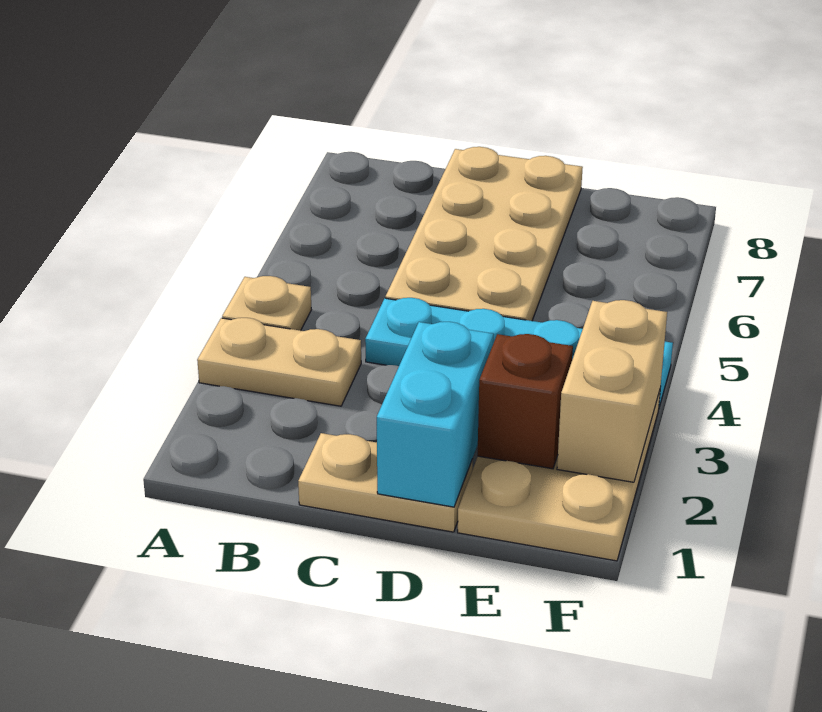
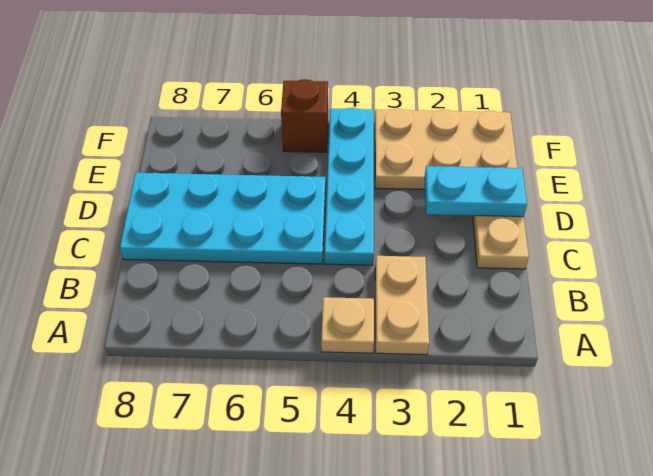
tan 2x4 plate [385,147,583,321] -> cyan 2x4 plate [120,173,325,264]
cyan 1x2 brick [377,322,493,507] -> cyan 1x2 plate [424,166,527,217]
brown 1x1 brick [477,334,573,469] -> brown 1x1 brick moved to [281,79,328,152]
tan 1x2 brick [557,300,667,482] -> none

